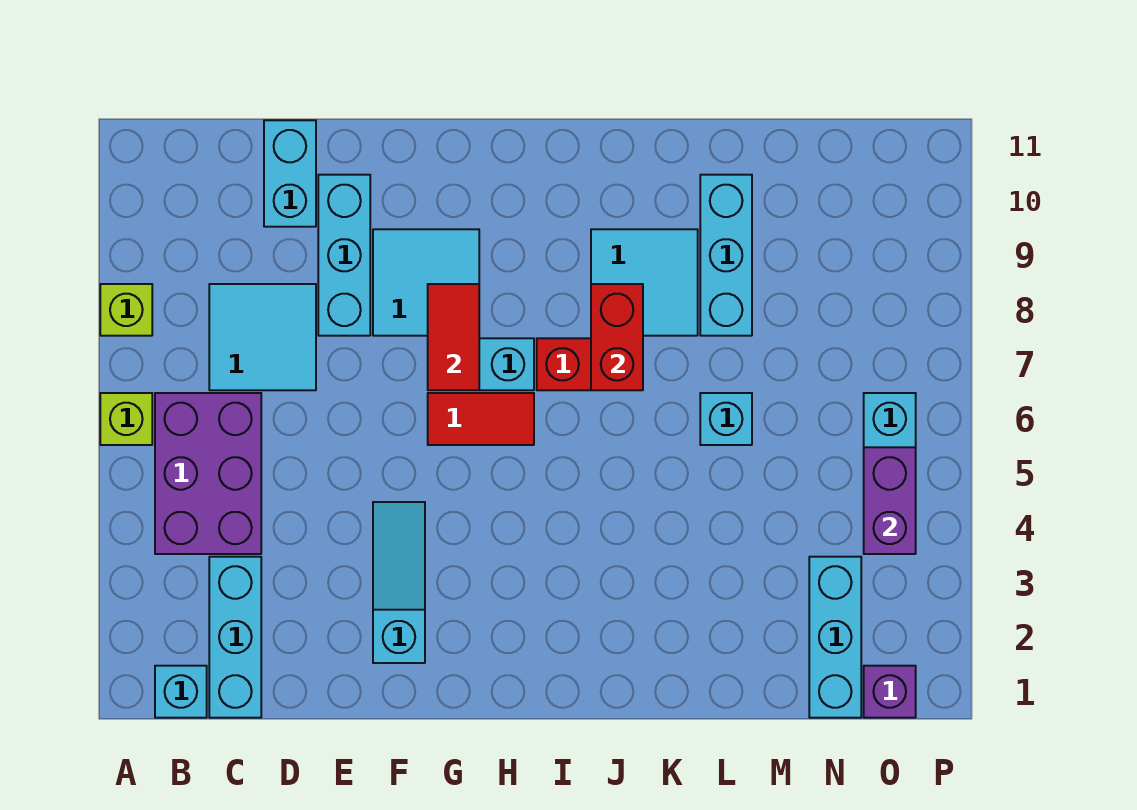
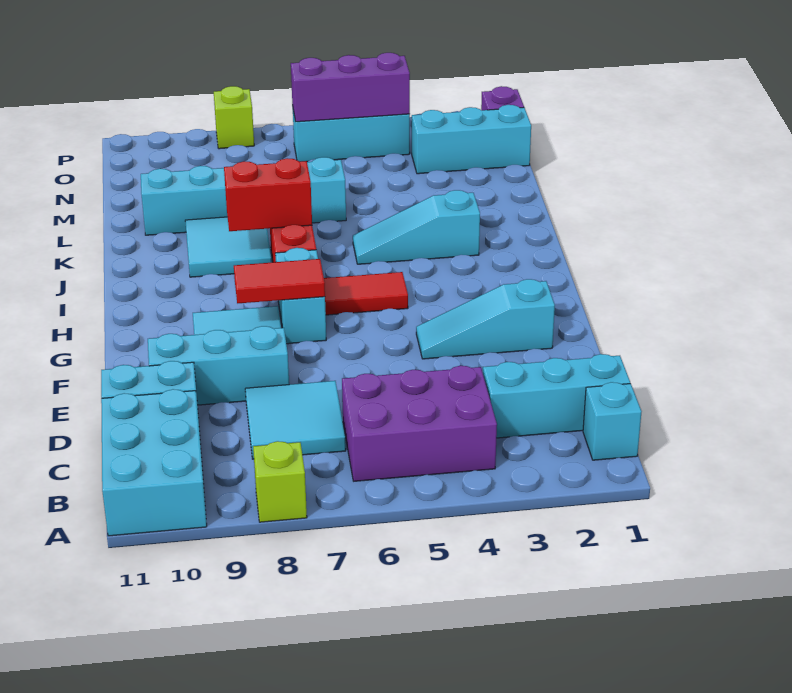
lime 1x1 brick [100,393,152,445] -> lime 1x1 brick moved to [214,86,254,149]
none -> cyan 2x3 brick [101,389,207,536]
red 1x2 tile [428,393,534,445] -> red 1x2 tile turned to [324,272,408,315]
none -> cyan 1x3 slope [353,190,480,264]
purple 1x2 brick [864,447,916,554] -> purple 1x3 brick [291,53,410,122]

